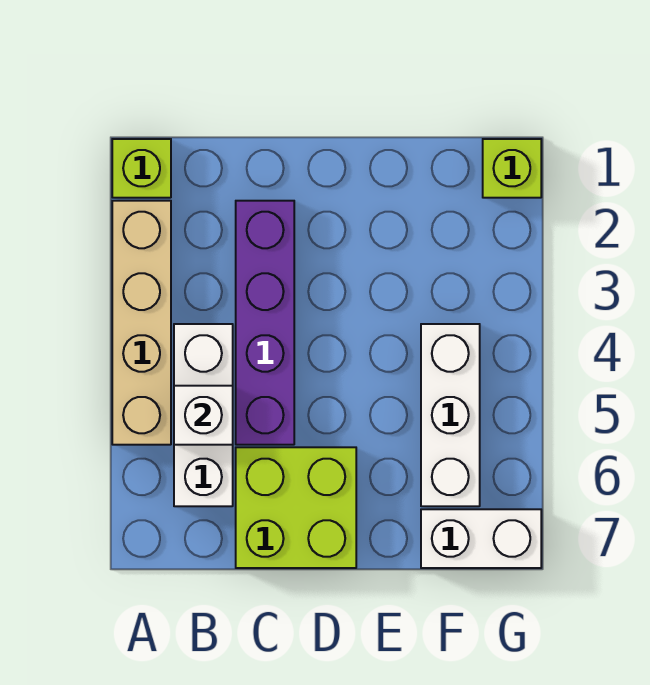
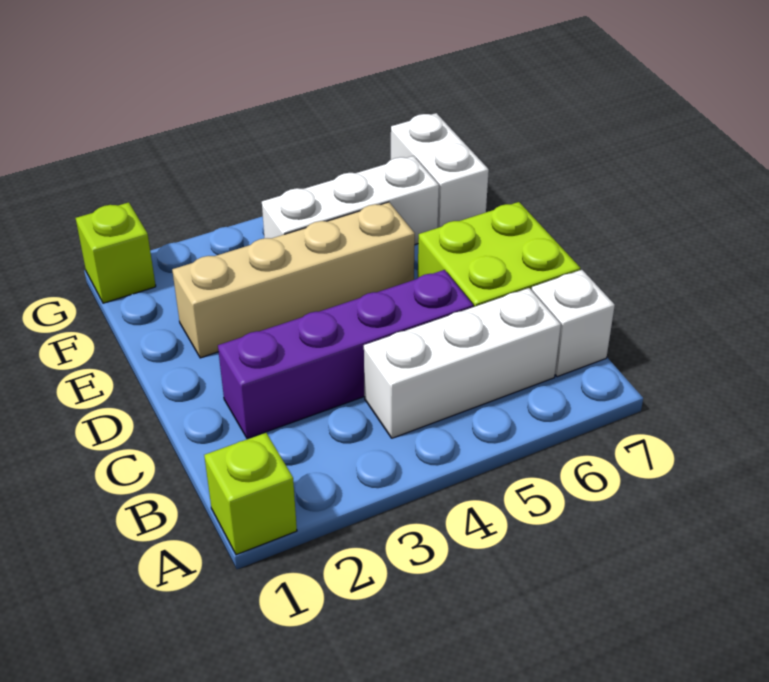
tan 1x4 brick [112,201,171,445] -> tan 1x4 brick moved to [172,202,415,358]
white 1x1 brick [174,386,233,445] -> white 1x1 brick moved to [532,270,615,377]

